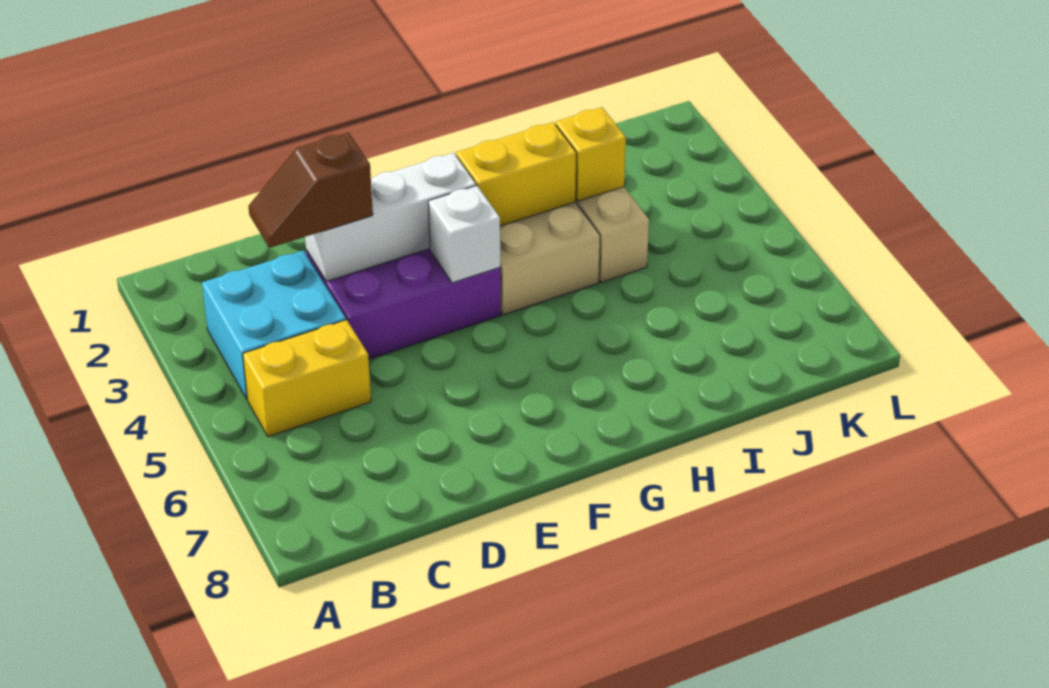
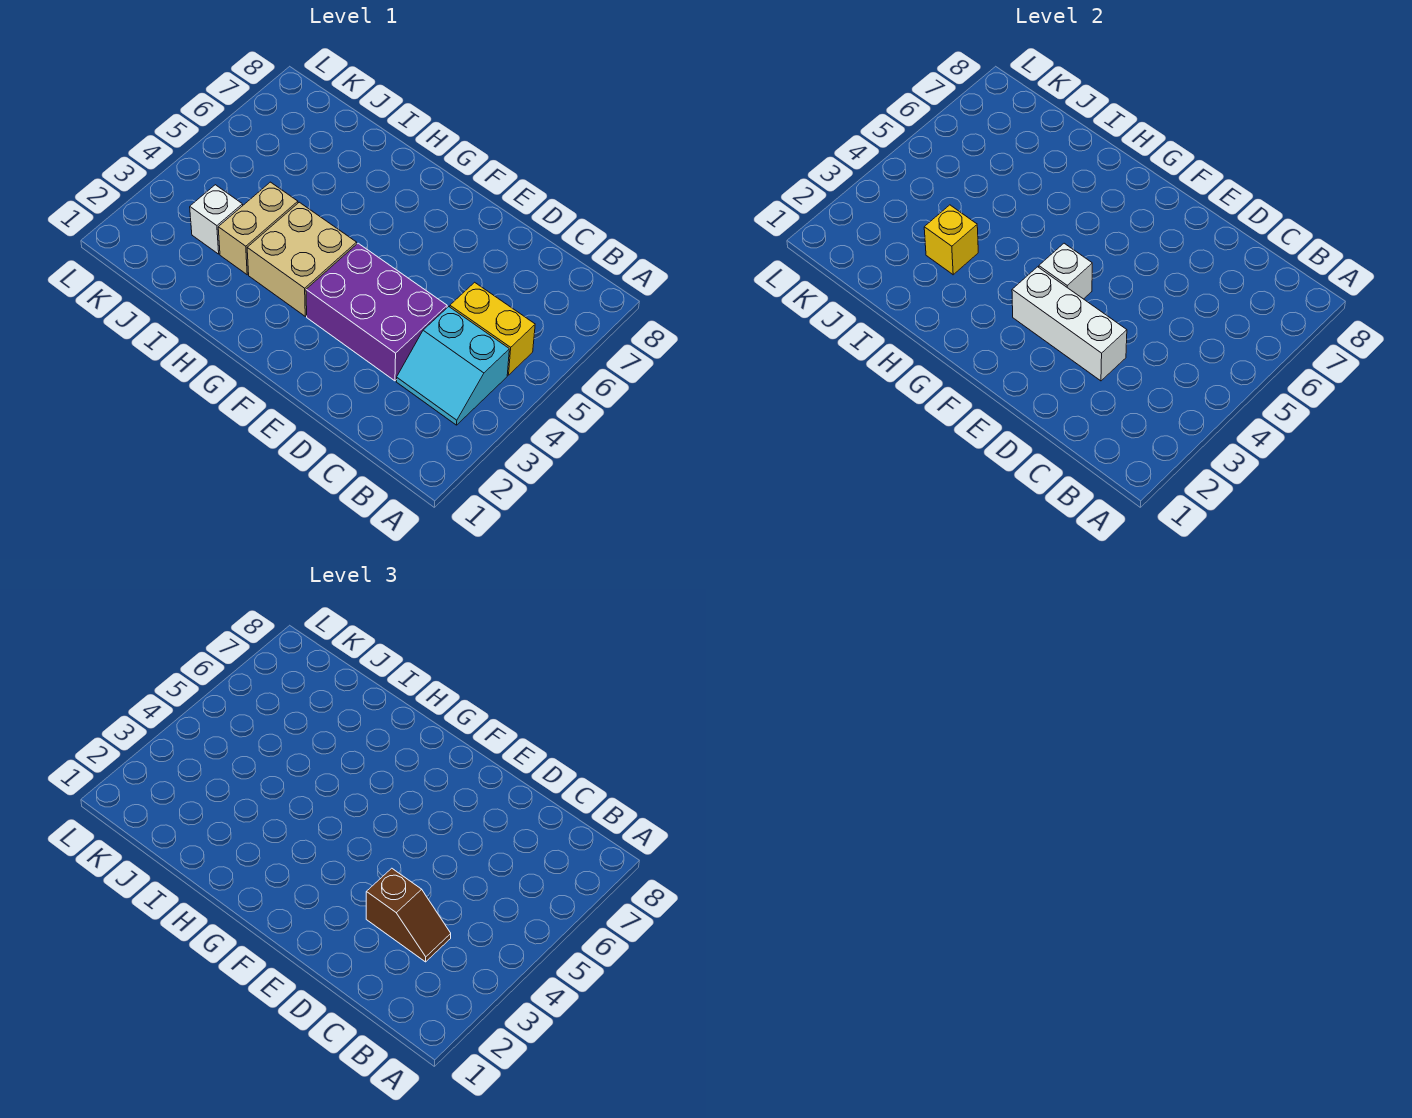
cyan 2x2 brick [202,250,346,400] -> cyan 2x2 slope [396,307,509,425]
yellow 1x2 brick [456,122,577,226] -> none
none -> white 1x1 brick [190,185,243,254]

